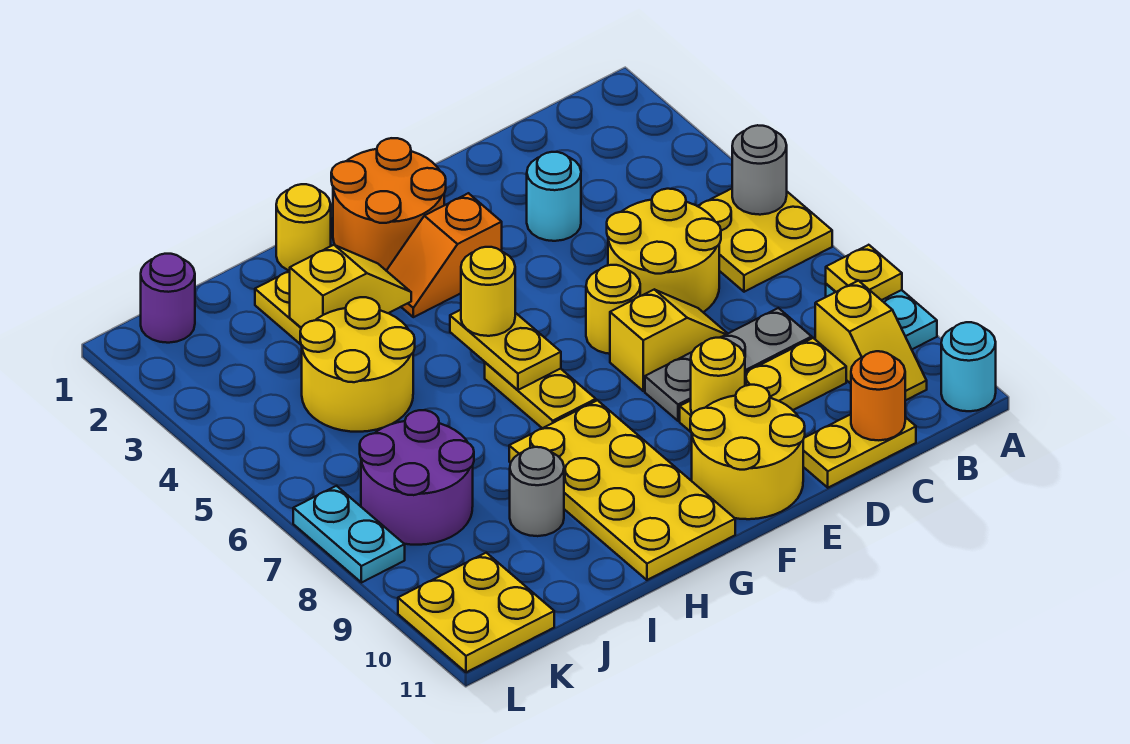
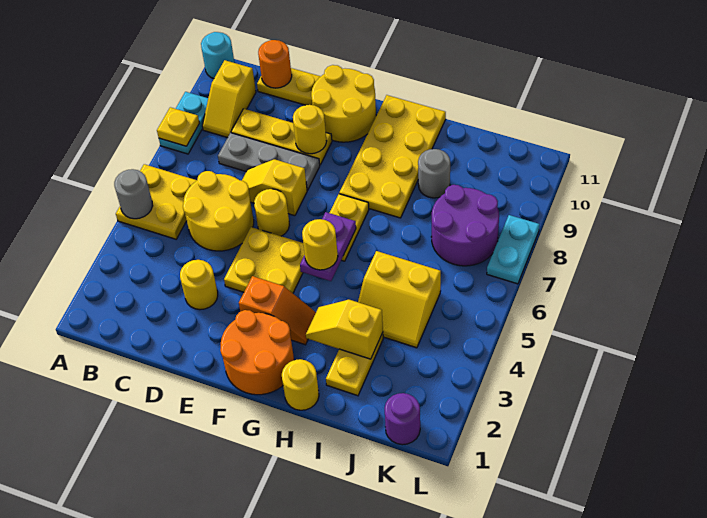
yellow 1x2 slope [815,281,927,401] -> yellow 1x2 slope turned to [202,60,256,138]
cyan 1x1 round brick [527,152,581,241] -> yellow 1x1 round brick [180,260,218,310]
yellow 1x2 plate [450,310,561,390] -> purple 1x2 plate [300,212,356,281]
yellow 2x2 round brick [300,297,415,432] -> yellow 2x2 slope [358,251,441,348]
yellow 2x2 plate [398,553,554,672] -> yellow 2x2 plate moved to [224,227,305,293]

